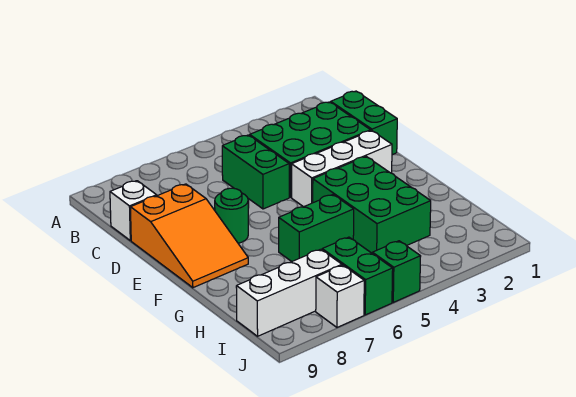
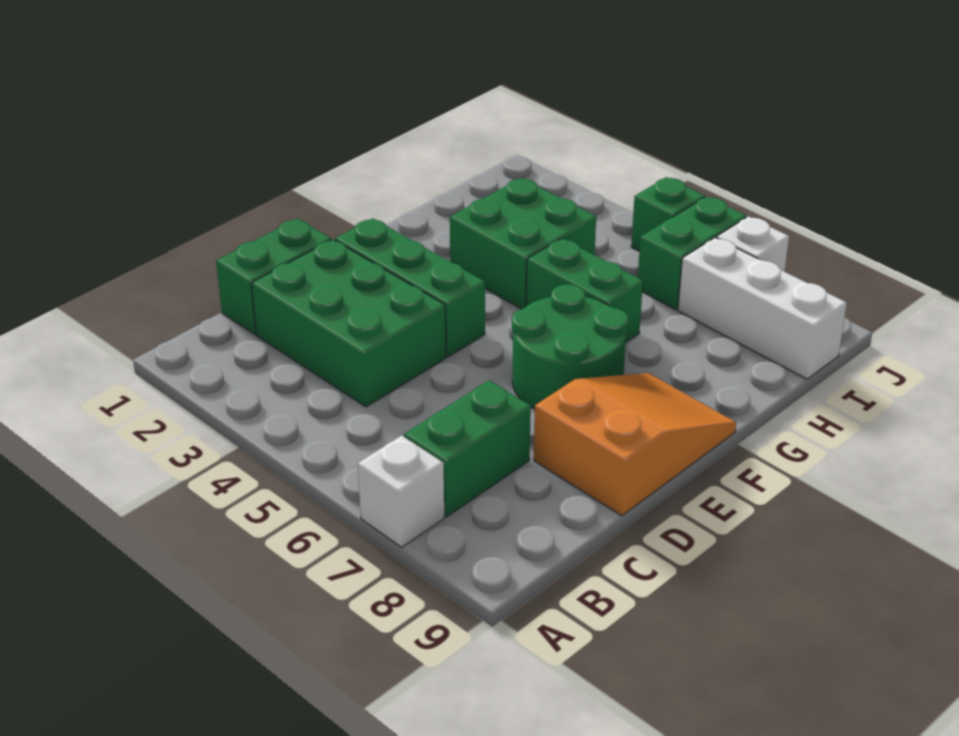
green 1x2 brick [222,135,289,209] -> green 1x2 brick moved to [404,381,531,517]
white 1x1 brick [110,181,157,241] -> white 1x1 brick moved to [358,435,444,547]
white 1x3 brick [292,131,392,207] -> green 1x3 brick [335,218,485,357]
green 1x1 round brick [215,188,248,243] -> green 2x2 round brick [512,284,628,409]
green 2x3 brick [313,157,431,254] -> green 2x2 brick [450,178,596,309]

